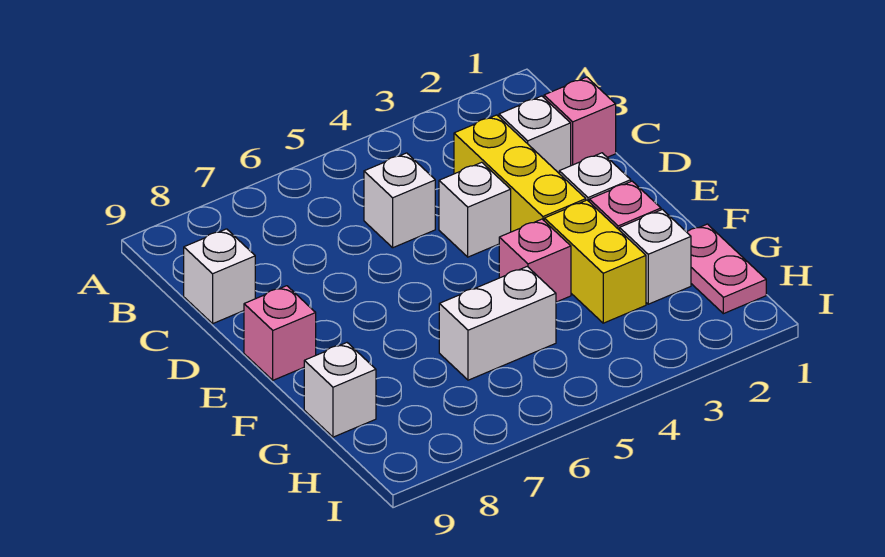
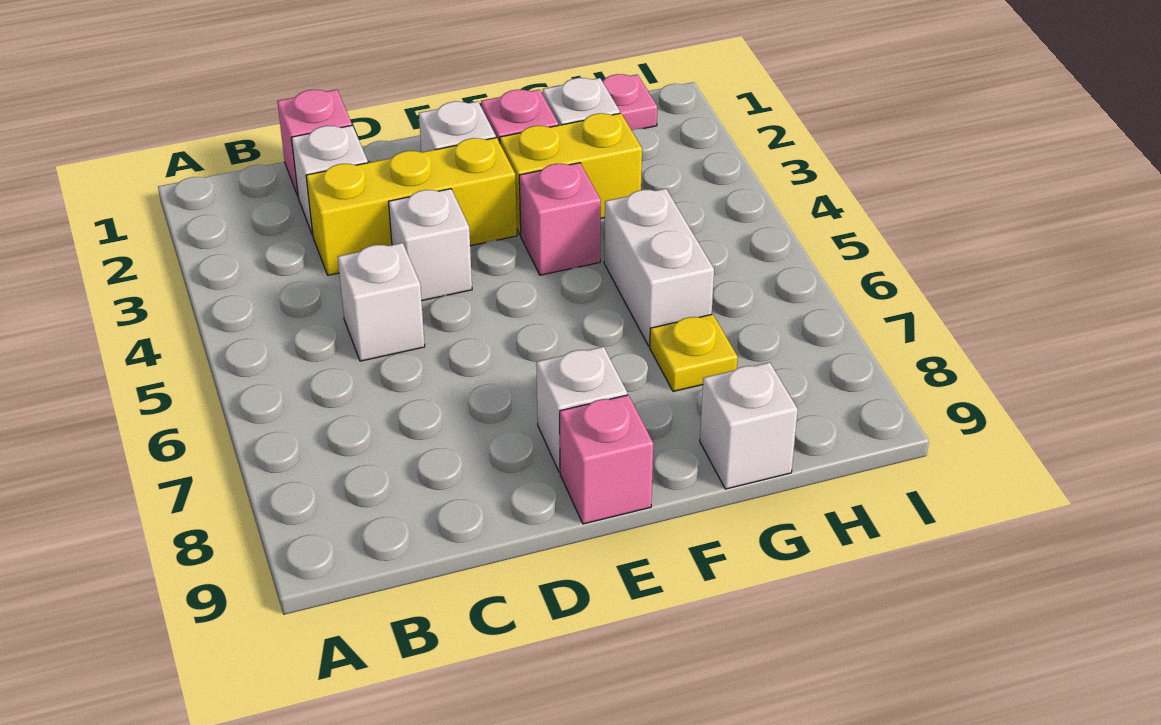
white 1x1 brick [184,229,255,324] -> white 1x1 brick moved to [536,347,627,472]
none -> yellow 1x1 plate [650,314,738,391]

